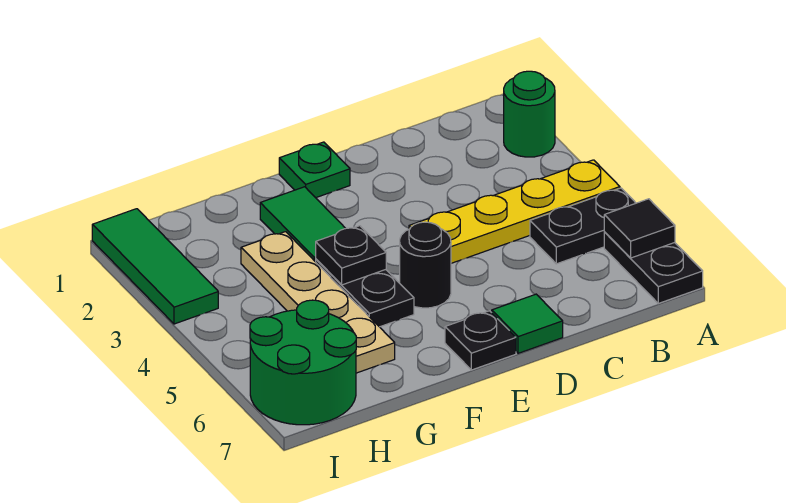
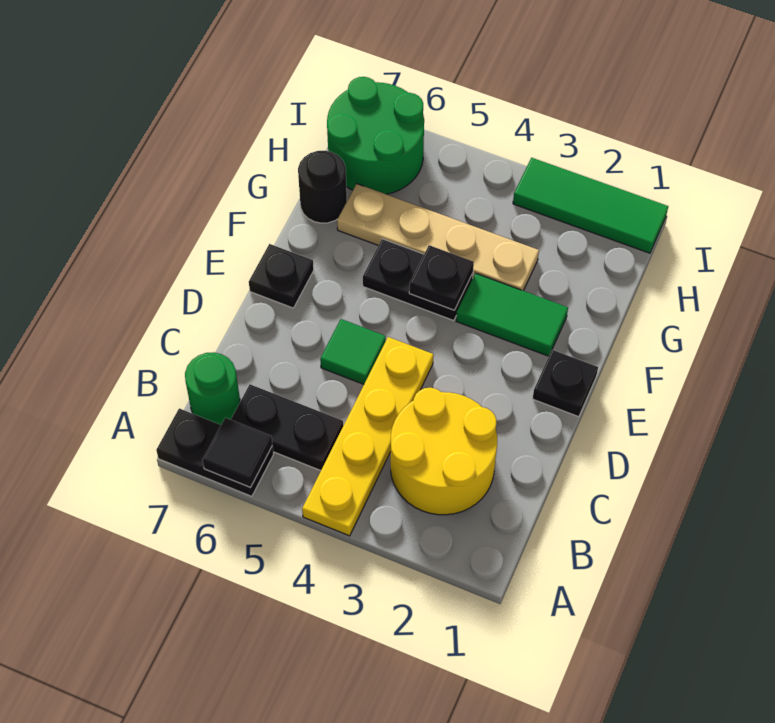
green 1x1 round brick [504,71,555,157] -> green 1x1 round brick moved to [185,352,240,425]
black 1x2 plate [530,188,636,264] -> black 1x2 plate turned to [231,384,343,471]
none -> yellow 2x2 round brick [391,388,497,515]
green 1x1 tile [491,294,563,353] -> green 1x1 tile moved to [320,319,386,384]
green 1x1 plate [279,142,350,198] -> black 1x1 plate [533,350,598,417]
black 1x1 round brick [400,222,451,308] -> black 1x1 round brick moved to [298,151,347,223]

